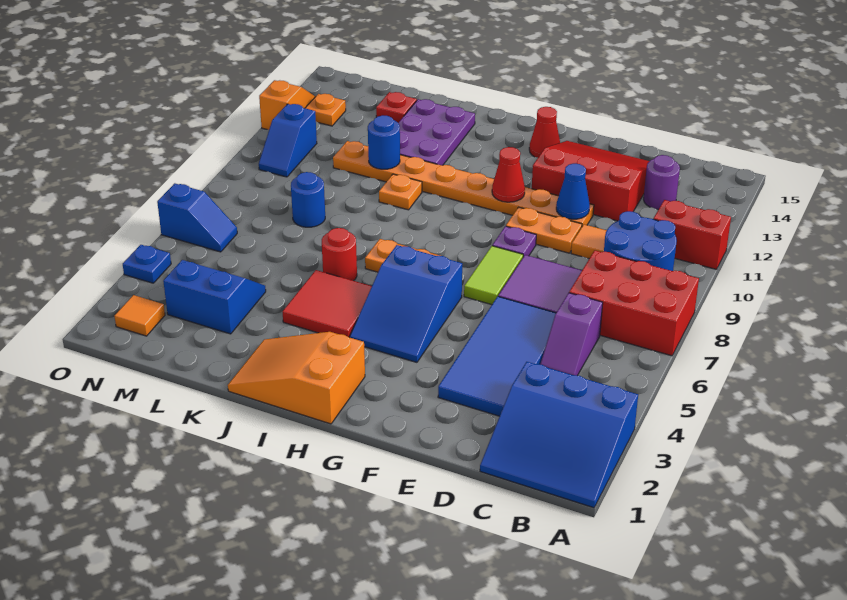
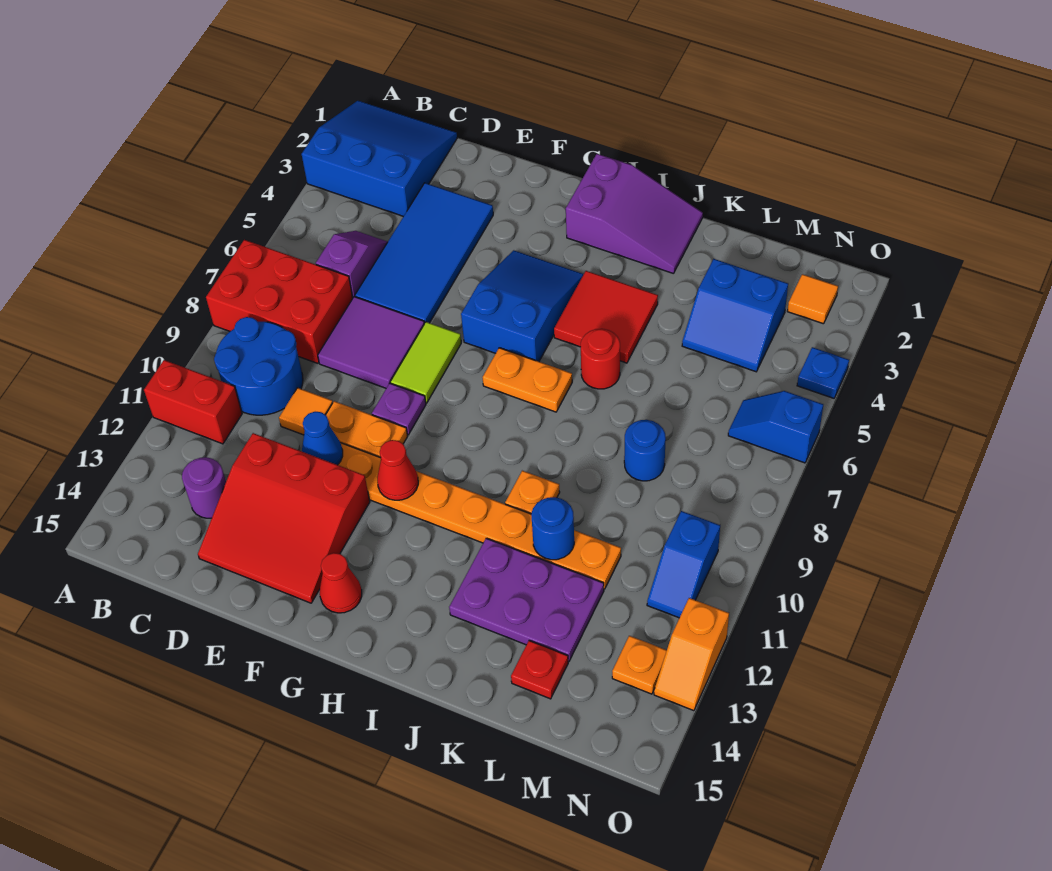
orange 2x3 slope [228,332,365,424] -> purple 2x3 slope [566,154,703,274]
purple 2x3 plate [398,99,475,165] -> purple 2x3 plate turned to [449,538,604,661]
blue 1x2 slope [259,104,317,177] -> blue 1x2 slope turned to [647,511,720,618]

